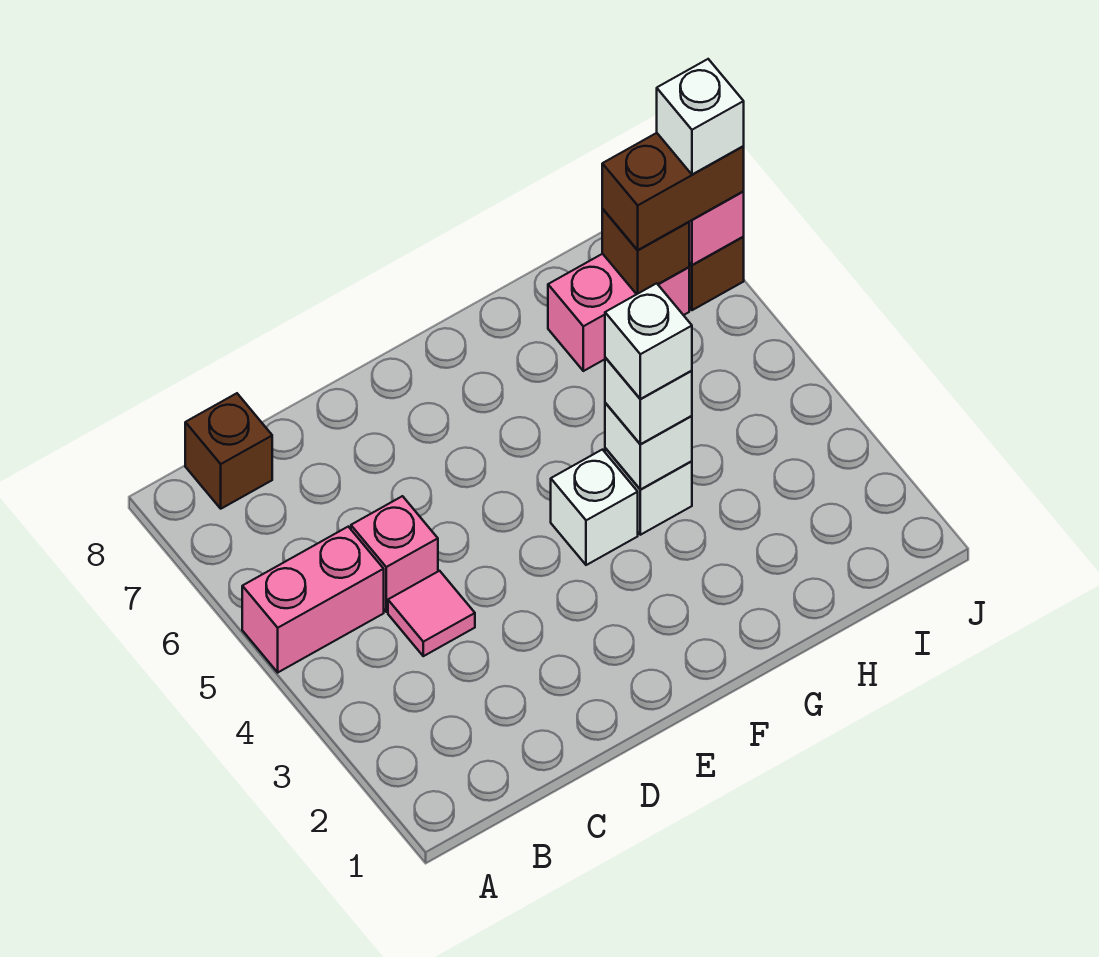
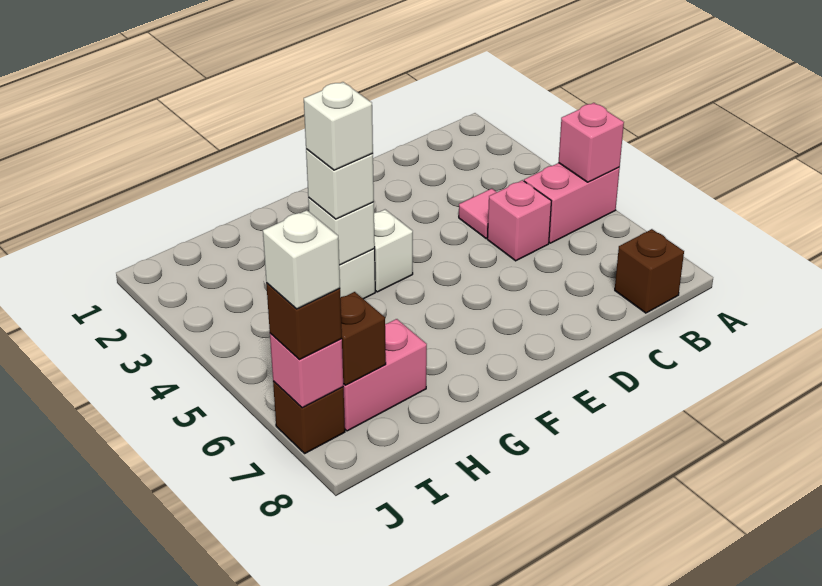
none -> pink 1x1 brick [559,103,624,182]
brown 1x2 brick [602,133,744,250] -> brown 1x1 brick [266,283,342,360]

